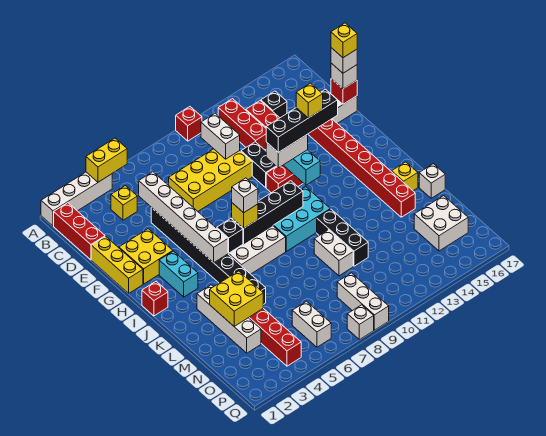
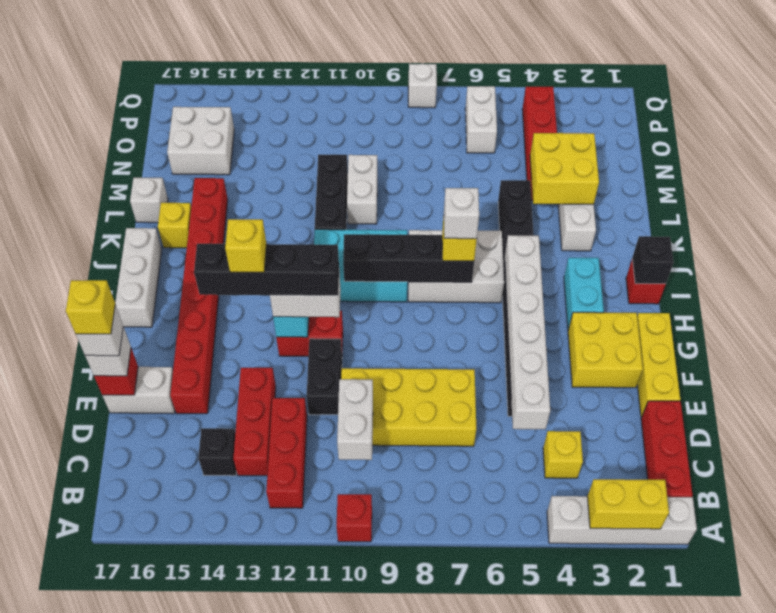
yellow 1x2 brick [86,138,127,182] -> yellow 1x2 brick moved to [587,479,669,529]
black 1x1 brick [217,218,243,253] -> black 1x1 brick moved to [632,236,673,284]
white 1x3 brick [337,273,389,330] -> white 1x3 brick moved to [115,228,162,327]

